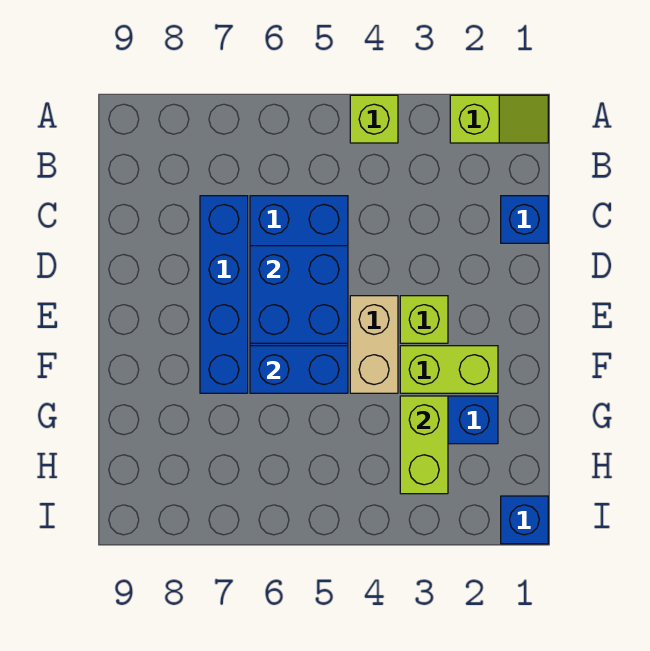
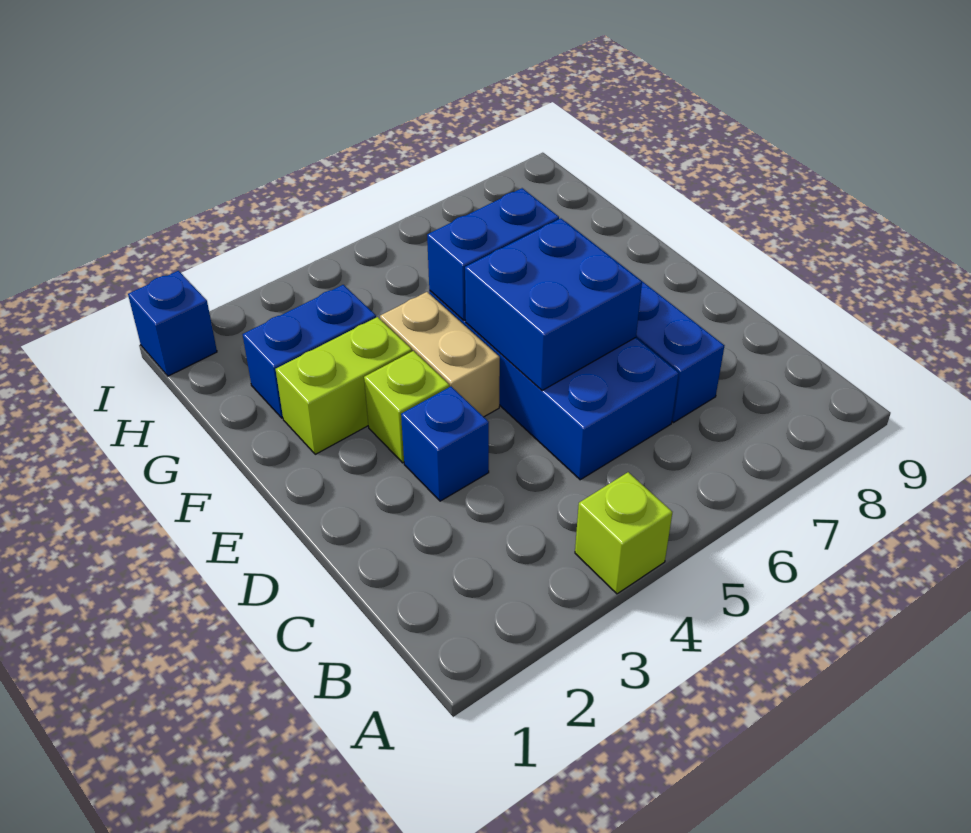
lime 1x2 slope [450,95,548,143] -> none
blue 1x1 brick [501,196,548,243] -> blue 1x1 brick moved to [401,387,489,501]
lime 1x2 brick [400,396,448,494] -> none

